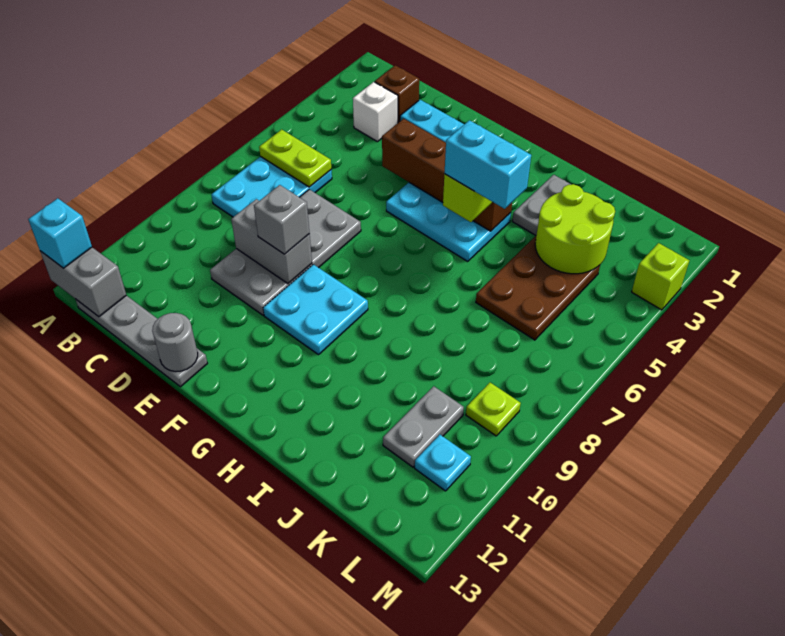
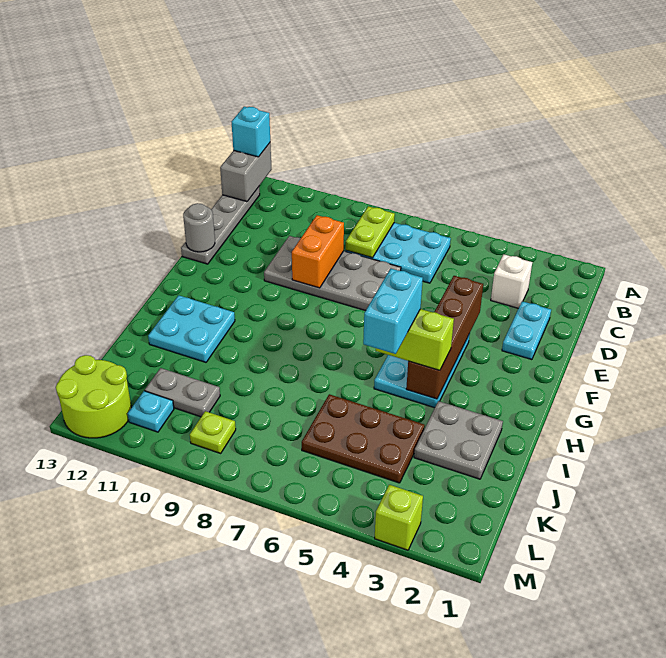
lime 1x2 plate [259,130,331,187] -> lime 1x2 plate moved to [346,206,395,258]
brown 1x1 brick [375,65,419,123] -> none
grey 1x2 brick [231,199,312,284] -> orange 1x2 brick [292,215,344,288]
grey 1x1 brick [254,185,309,254] -> none
cyan 2x2 plate [263,264,368,355] -> cyan 2x2 plate moved to [148,295,235,362]
lime 2x2 round brick [535,184,615,274] -> lime 2x2 round brick moved to [56,355,131,438]

